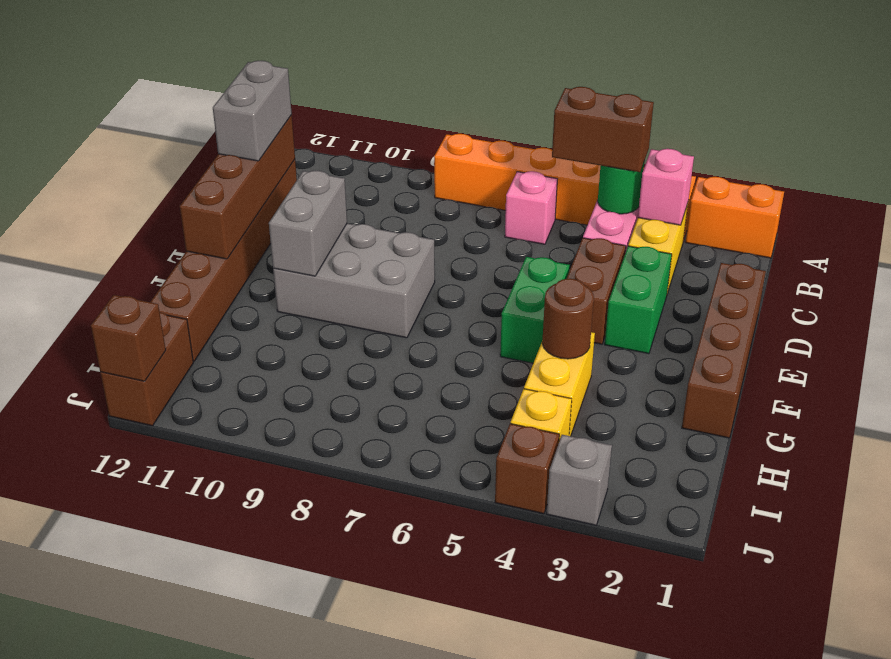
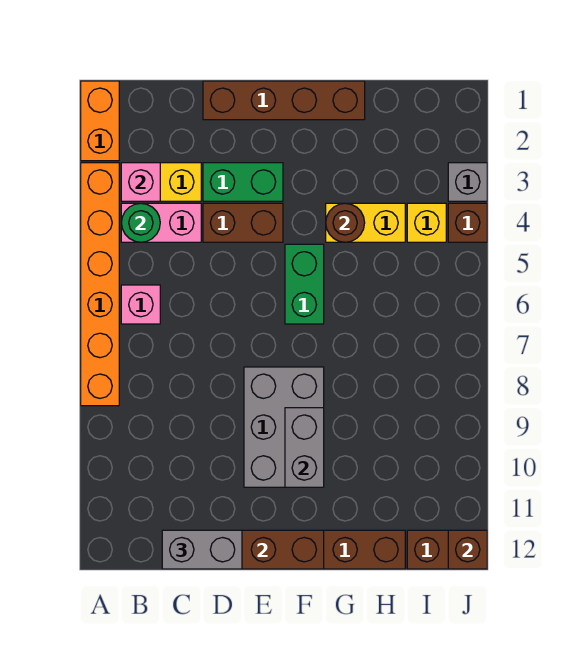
brown 1x2 brick [552,87,654,172] -> none
green 1x2 brick [500,257,570,363] -> green 1x2 brick turned to [285,244,324,324]
grey 1x2 brick [269,171,347,276] -> grey 1x2 brick turned to [285,408,324,487]

